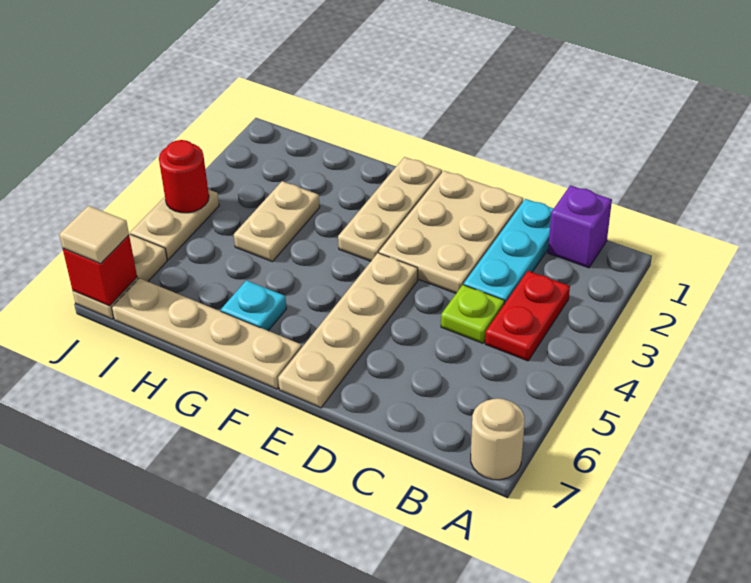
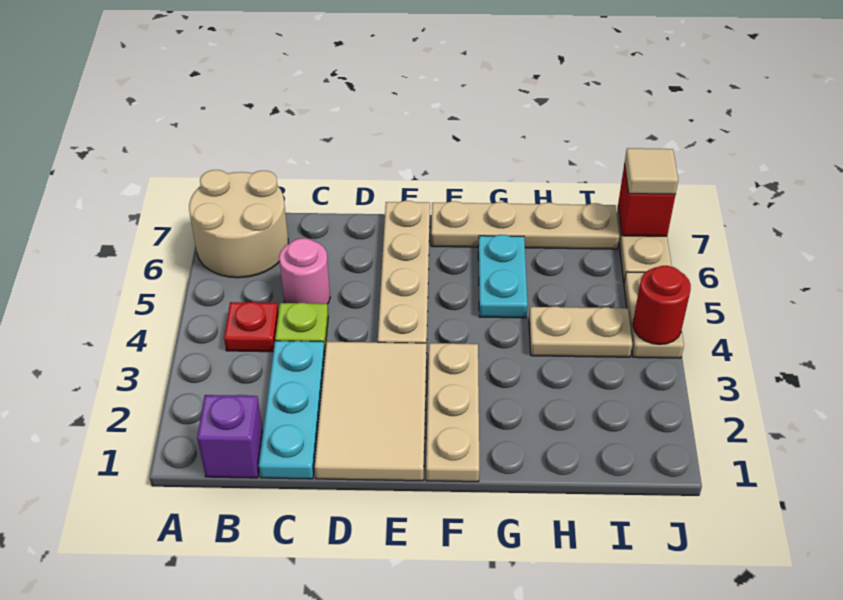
tan 1x1 round brick [471,398,525,480] -> tan 2x2 round brick [189,170,288,278]
red 1x2 plate [485,271,570,361] -> red 1x1 plate [224,302,279,352]
none -> pink 1x1 round brick [279,238,330,304]
tan 2x3 plate [379,171,523,293] -> tan 2x3 tile [314,342,427,481]
cyan 1x1 plate [221,280,286,331] -> cyan 1x2 plate [478,235,528,318]
tan 1x2 plate [234,181,320,262] -> tan 1x2 plate turned to [529,307,632,357]

